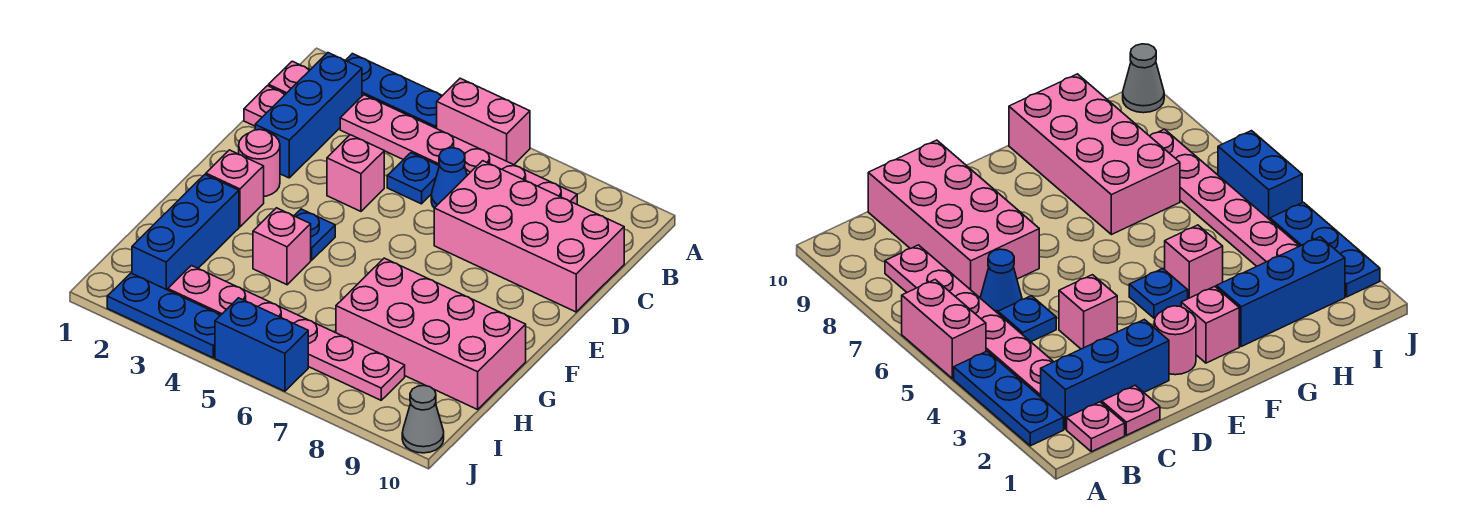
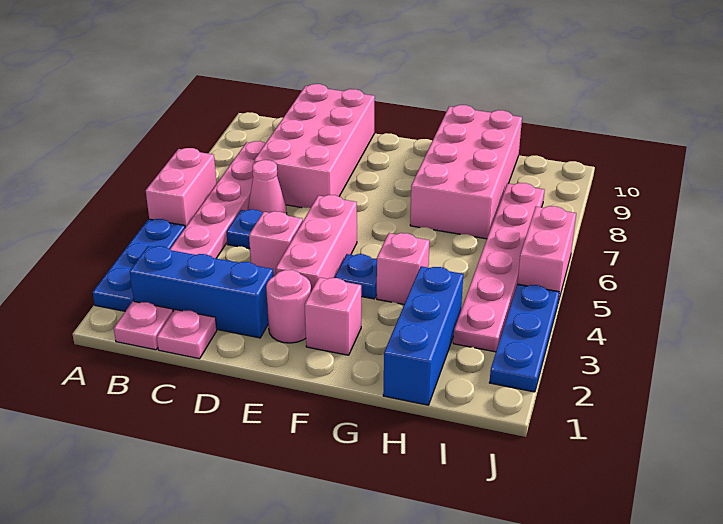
blue 1x1 cone [431,148,467,208] -> pink 1x1 cone [248,160,287,214]
none -> pink 1x3 brick [276,195,357,291]
blue 1x3 brick [132,175,239,290] -> blue 1x3 brick turned to [383,266,463,405]
blue 1x2 brick [215,298,308,391] -> pink 1x2 brick [517,206,576,302]
grey 1x1 cone [402,386,444,453] -> none

